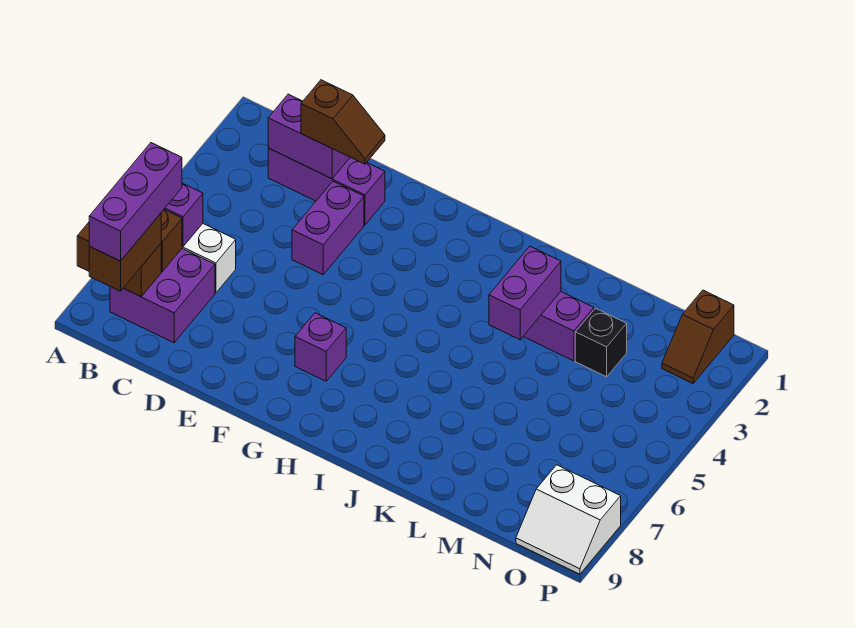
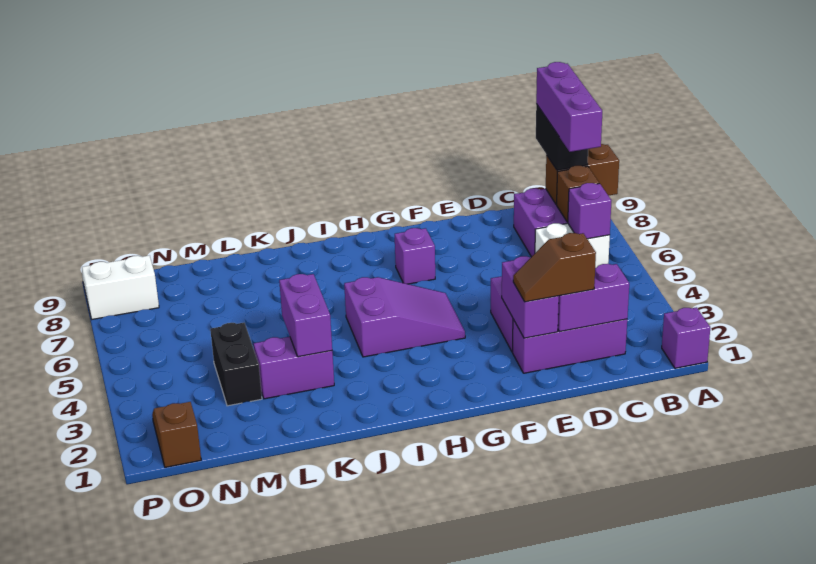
none -> purple 1x1 brick [662,307,710,368]
brown 1x2 brick [89,213,161,291] -> black 1x2 brick [536,104,588,170]
none -> purple 1x2 brick [502,256,559,338]
none -> purple 2x3 slope [344,277,465,357]
black 1x1 brick [575,308,627,377] -> black 1x2 brick [210,323,262,406]

